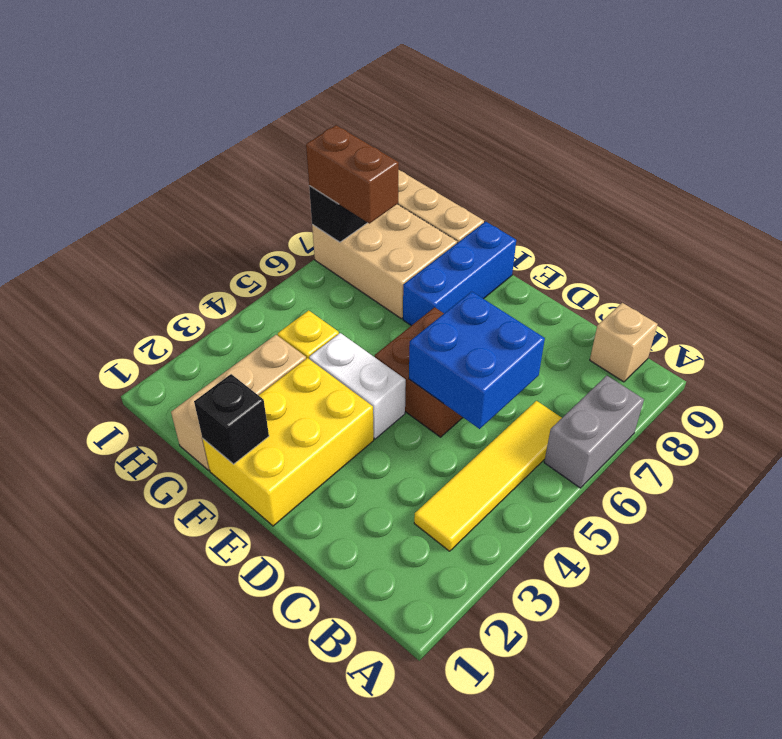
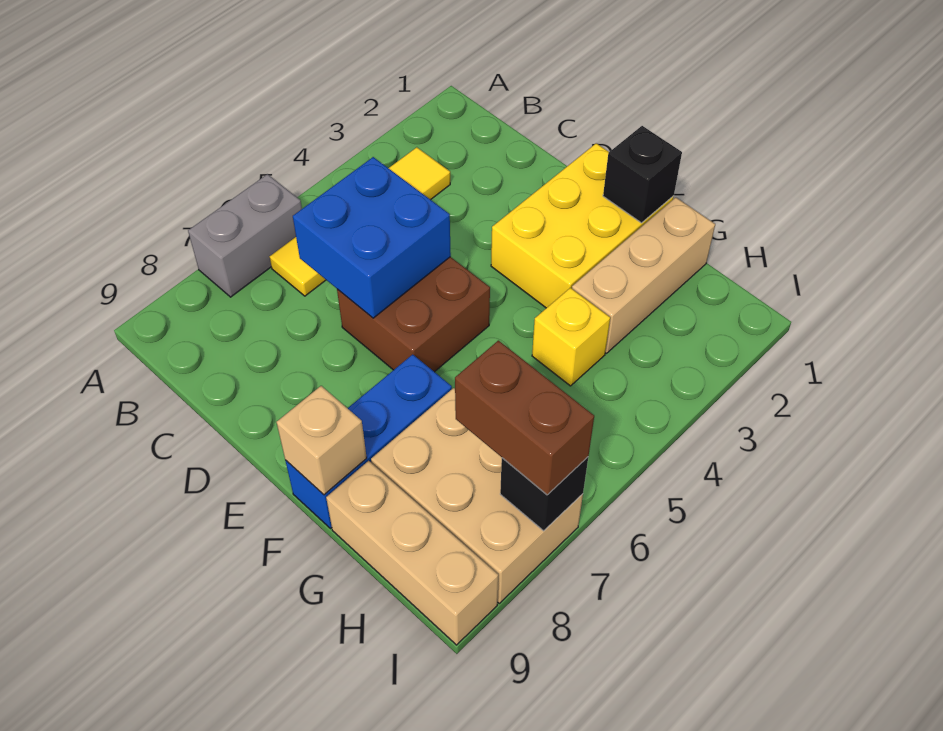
tan 1x1 brick [590,303,658,382] -> tan 1x1 brick moved to [277,386,367,495]
white 1x2 brick [309,333,406,439] -> none

